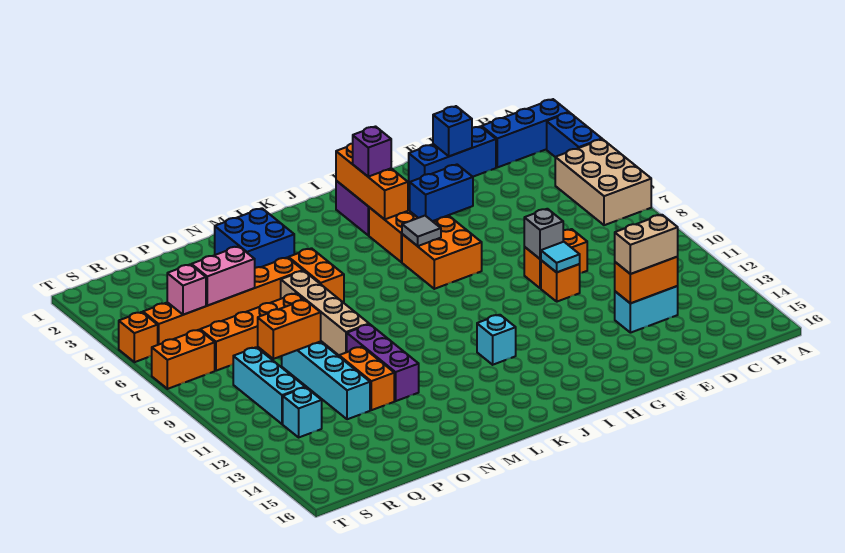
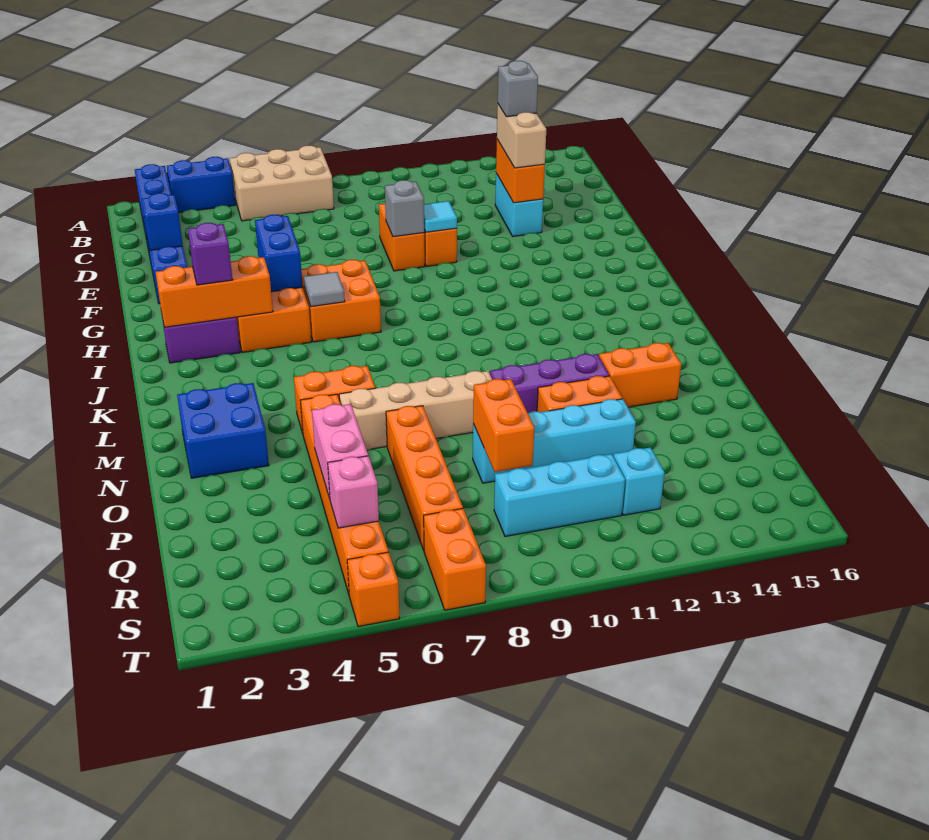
none -> grey 1x1 brick [498,61,538,117]
cyan 1x1 brick [477,315,516,365] -> none
none -> orange 1x2 brick [599,343,681,407]

